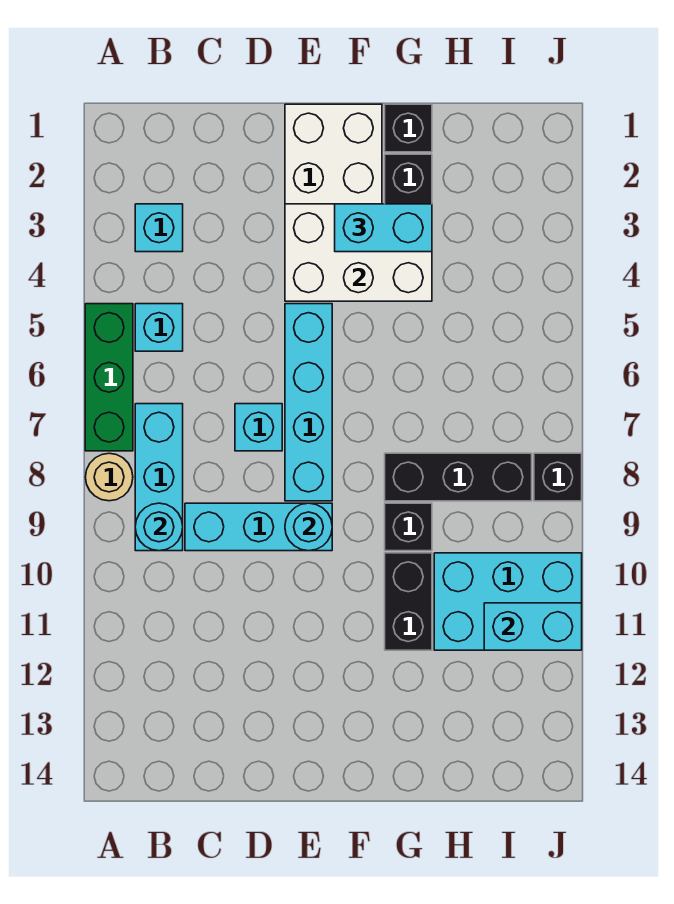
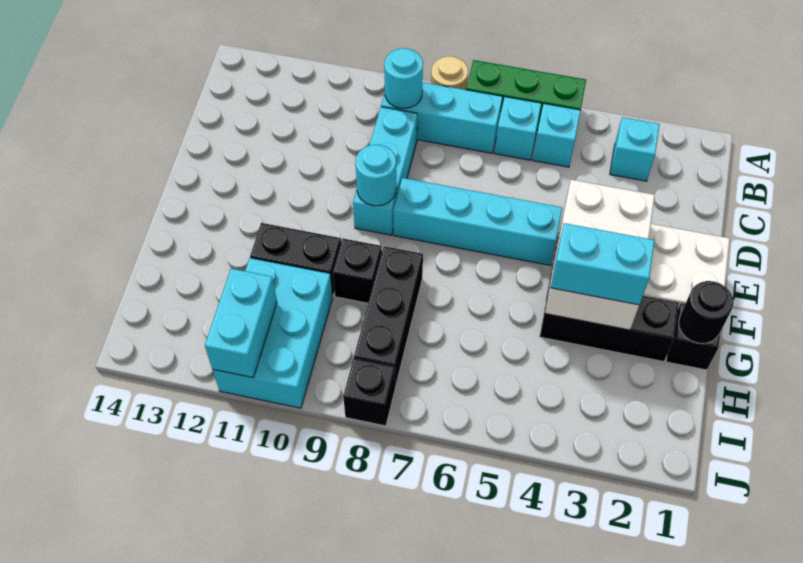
cyan 1x1 brick [235,404,282,451] -> cyan 1x1 brick moved to [495,97,541,160]
cyan 1x2 brick [335,204,432,252] -> cyan 1x2 brick turned to [551,223,655,305]
none -> black 1x1 round brick [679,281,733,343]

